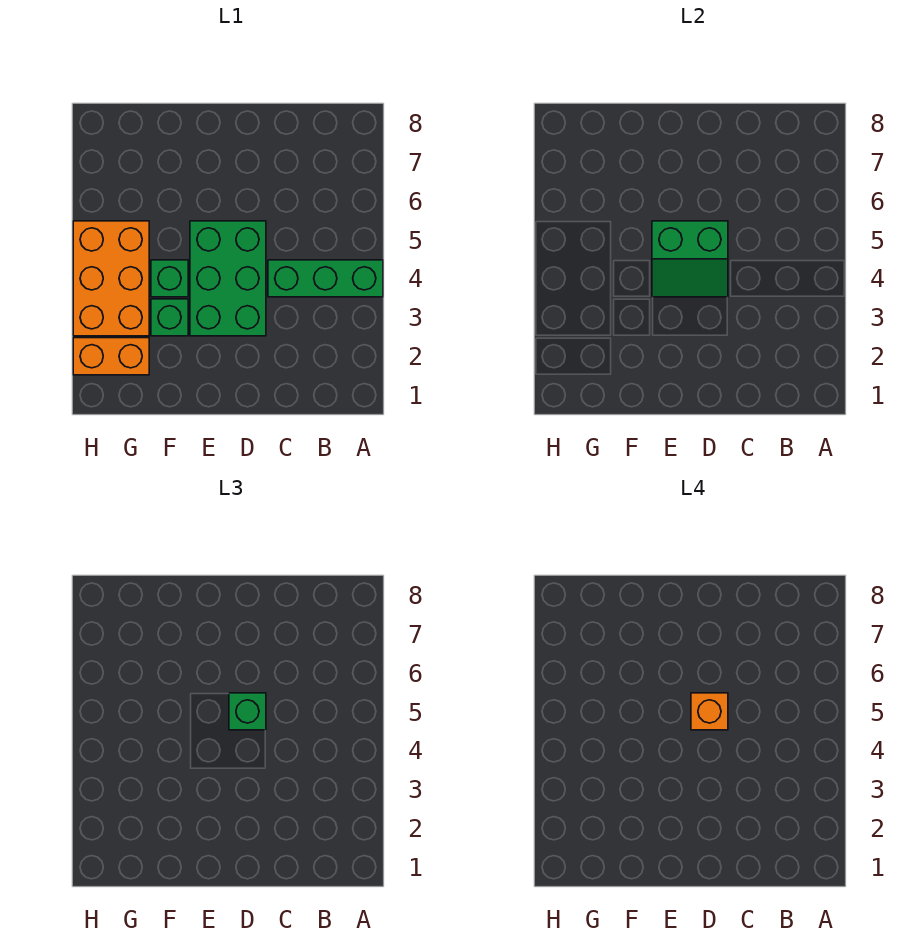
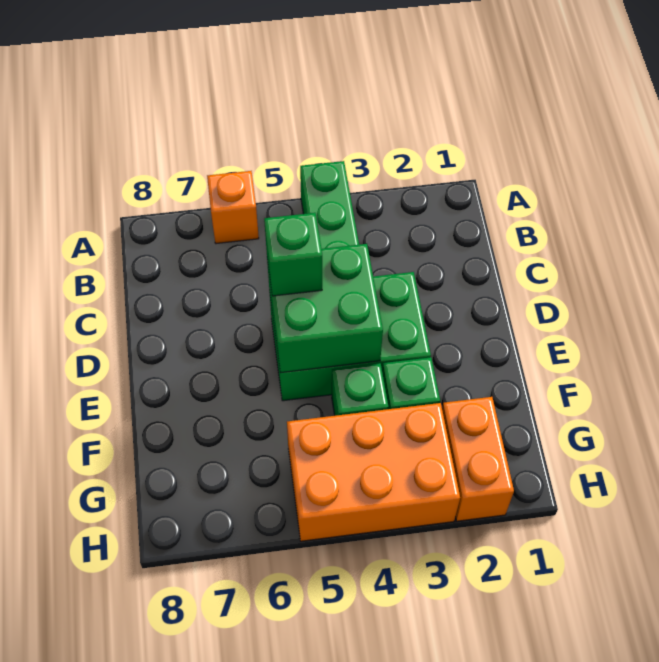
green 2x2 slope [652,221,728,297] -> green 2x2 brick [267,244,383,373]
orange 1x1 brick [691,693,728,730] -> orange 1x1 brick moved to [207,171,259,244]

